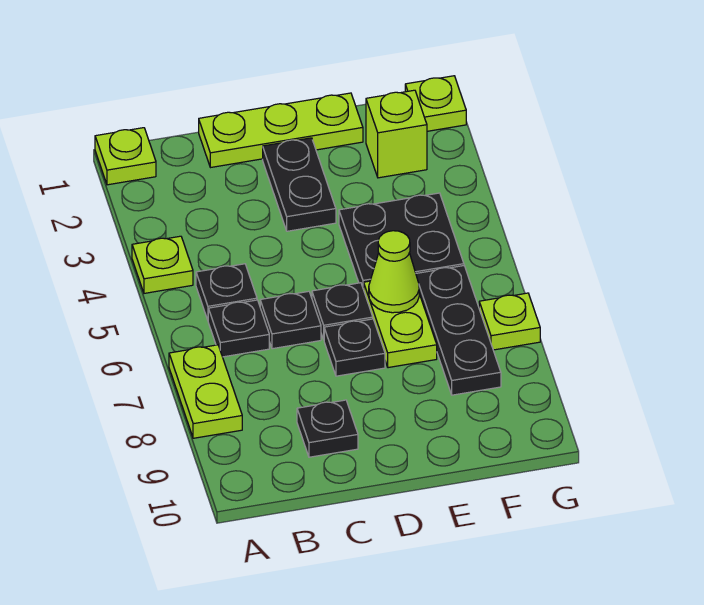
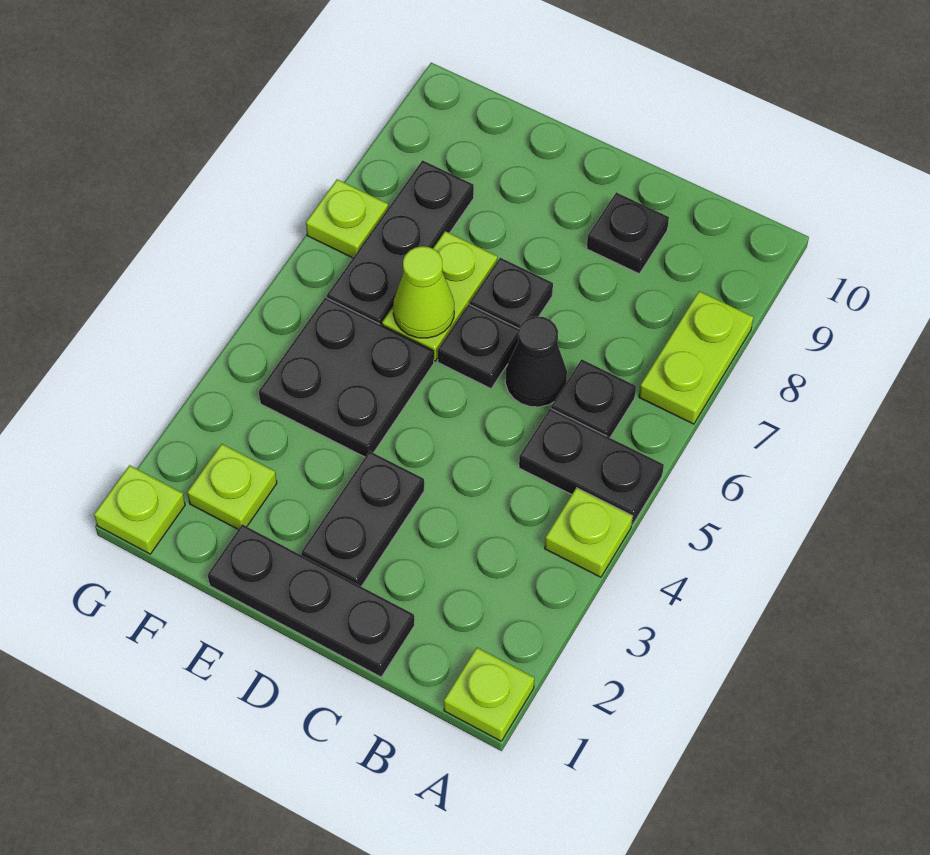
black 1x1 plate [196,264,257,320] -> black 1x2 plate [519,408,664,525]
lime 1x3 plate [199,93,363,168] -> black 1x3 plate [208,524,415,677]
black 1x1 plate [260,291,321,349] -> black 1x1 cone [505,316,567,407]
lime 1x1 brick [366,90,427,178] -> lime 1x1 plate [187,444,277,529]

